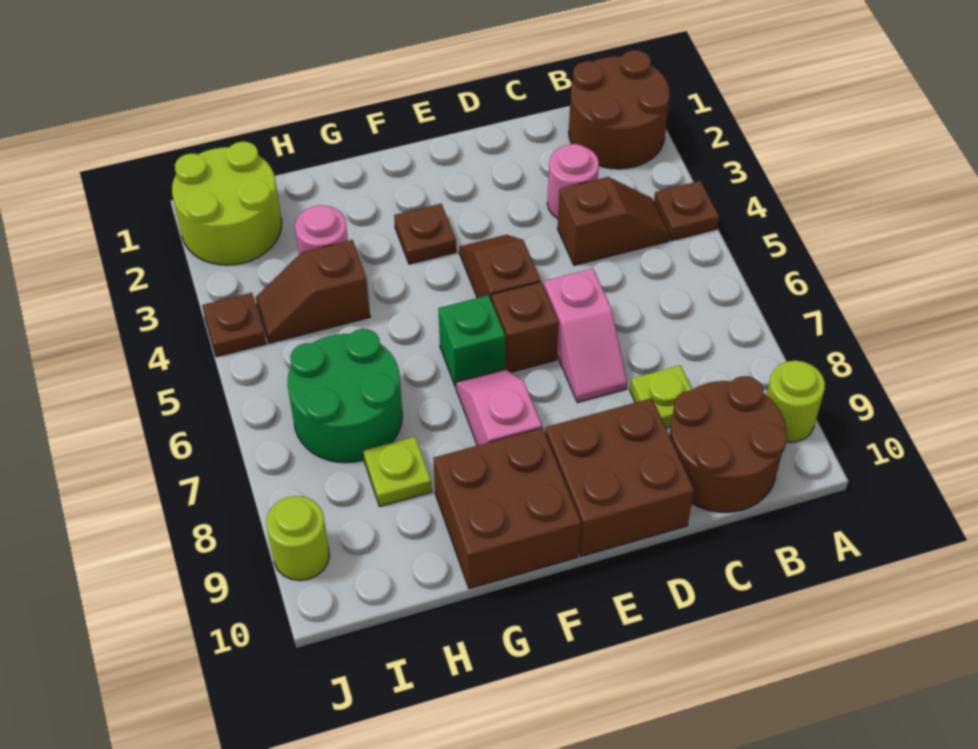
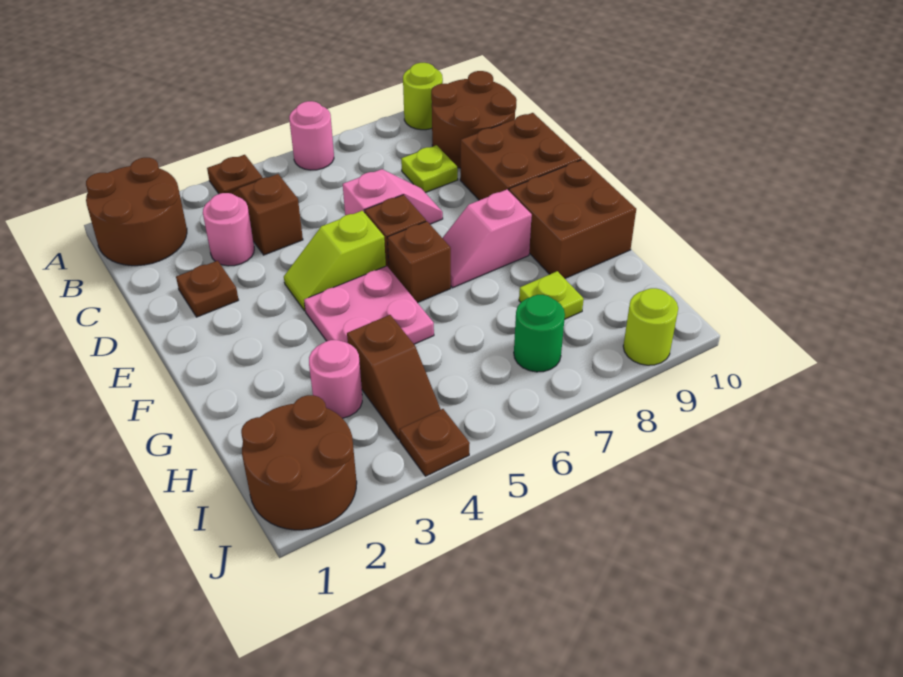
none -> pink 1x1 round brick [289,101,334,170]
brown 1x2 slope [459,235,540,299] -> lime 1x2 slope [284,211,386,311]
brown 1x1 plate [394,204,456,264] -> brown 1x1 plate moved to [176,261,238,317]
none -> pink 2x2 plate [304,266,434,344]
green 1x1 brick [438,295,505,387] -> brown 1x1 brick [387,221,451,303]
green 2x2 round brick [288,329,402,463] -> green 1x1 round brick [514,295,565,372]
lime 2x2 round brick [172,142,282,265] -> brown 2x2 round brick [241,395,357,530]

